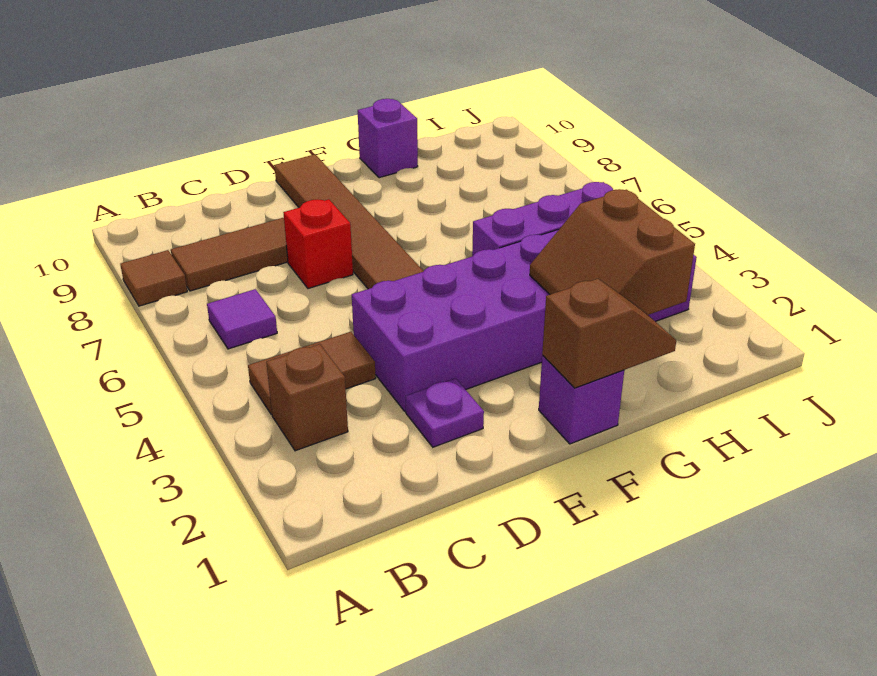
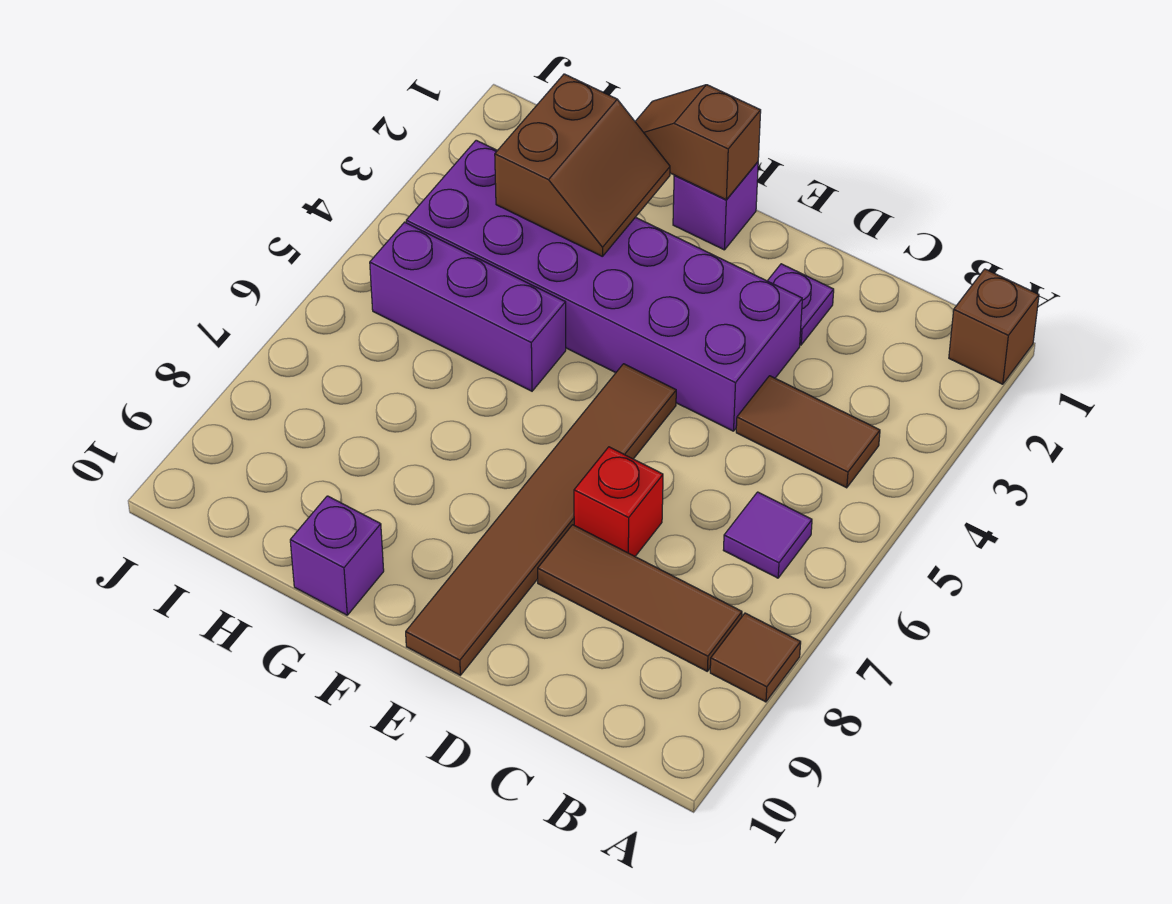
brown 1x1 brick [266,344,348,451] -> brown 1x1 brick moved to [949,269,1039,384]

